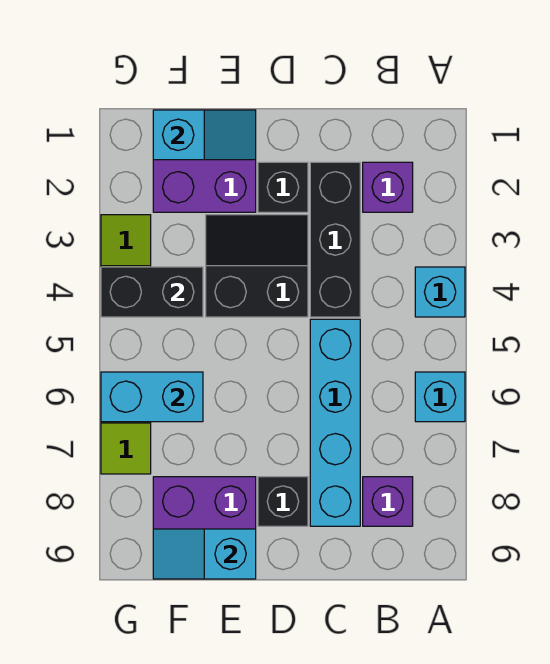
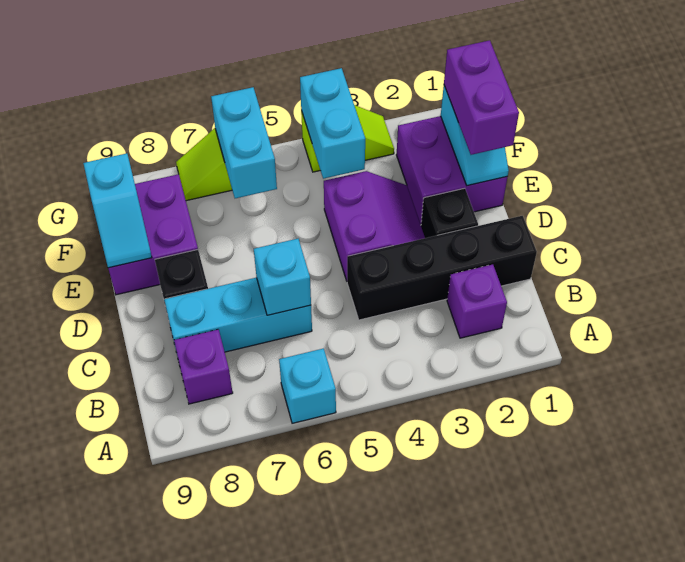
cyan 1x1 brick [415,267,465,317] -> cyan 1x1 brick moved to [254,239,311,315]
black 1x3 brick [310,162,360,317] -> black 1x4 brick [347,216,537,320]
cyan 1x4 brick [310,319,360,526] -> cyan 1x3 brick [164,278,312,352]
black 2x2 slope [206,215,308,317] -> purple 2x2 slope [324,171,425,281]
none -> purple 1x2 brick [444,40,519,155]
cyan 1x2 slope [153,529,256,579] -> cyan 1x2 slope turned to [83,153,152,268]
black 1x2 brick [101,267,203,317] -> cyan 1x2 brick [300,68,365,179]

